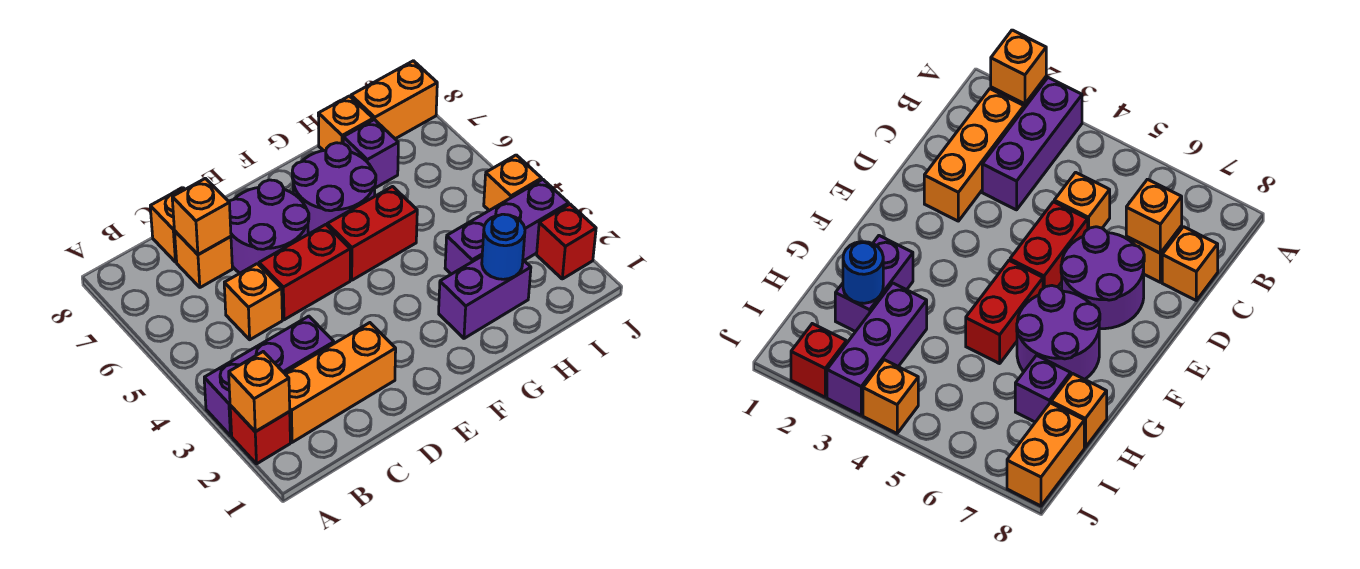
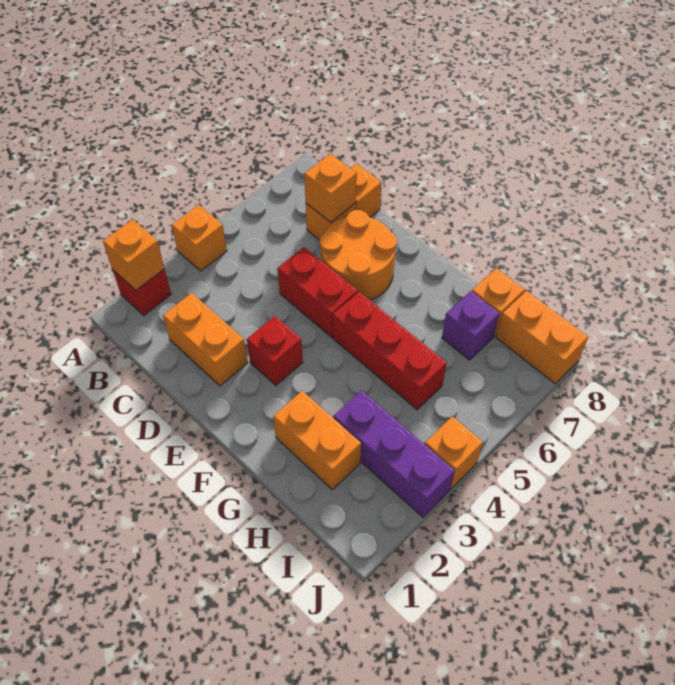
purple 1x3 brick [204,316,334,436] -> none
orange 1x3 brick [285,323,396,442] -> orange 1x2 brick [163,293,248,386]
orange 1x1 brick [224,264,282,340] -> orange 1x1 brick moved to [172,205,227,271]
purple 2x2 round brick [229,180,309,273] -> orange 2x2 round brick [320,210,397,300]
red 1x2 brick [327,187,417,280] -> red 1x3 brick [333,292,447,410]
purple 2x2 round brick [292,143,376,234] -> none
purple 1x2 brick [439,256,531,338] -> orange 1x2 brick [273,391,361,490]
blue 1x1 round brick [482,214,525,279] -> none
red 1x1 brick [537,204,596,279] -> red 1x1 brick moved to [247,316,303,385]

